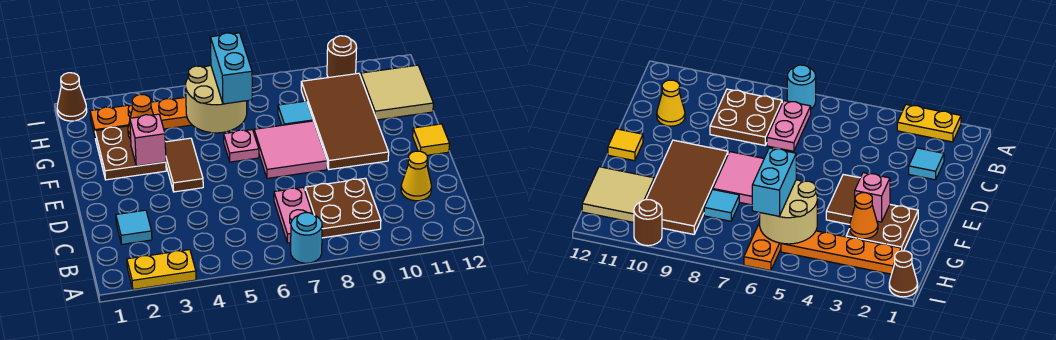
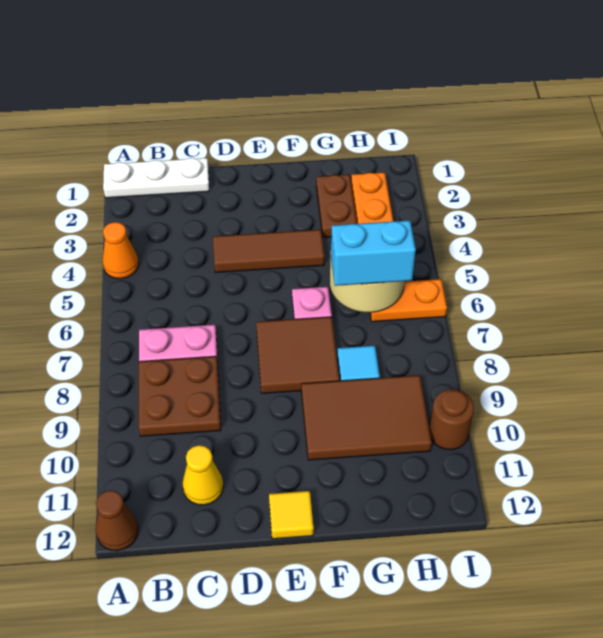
none -> white 1x3 plate [103,158,209,198]
yellow 1x2 plate [127,250,196,289] -> none
cyan 1x1 round brick [291,213,322,263] -> none
cyan 1x1 tile [116,210,152,244] -> none
brown 1x2 tile [165,138,203,192] -> brown 1x3 tile [213,230,324,273]
pink 2x2 tile [254,121,327,178] -> brown 2x2 tile [256,317,340,393]
brown 2x4 tile [301,73,389,169] -> brown 2x3 tile [301,375,432,460]
brown 2x2 plate [95,126,166,180] -> brown 1x2 plate [316,175,357,238]
pink 1x1 brick [130,114,166,166] -> none
orange 1x1 cone [128,94,153,139] -> orange 1x1 cone moved to [103,222,139,279]
tan 2x2 tile [361,65,433,120] -> none
brown 1x1 cone [57,73,87,121] -> brown 1x1 cone moved to [96,490,138,551]

